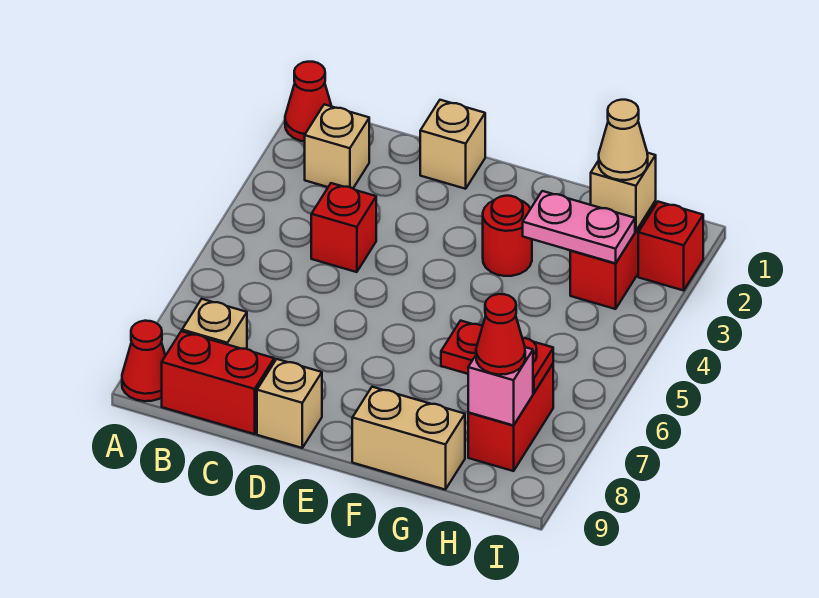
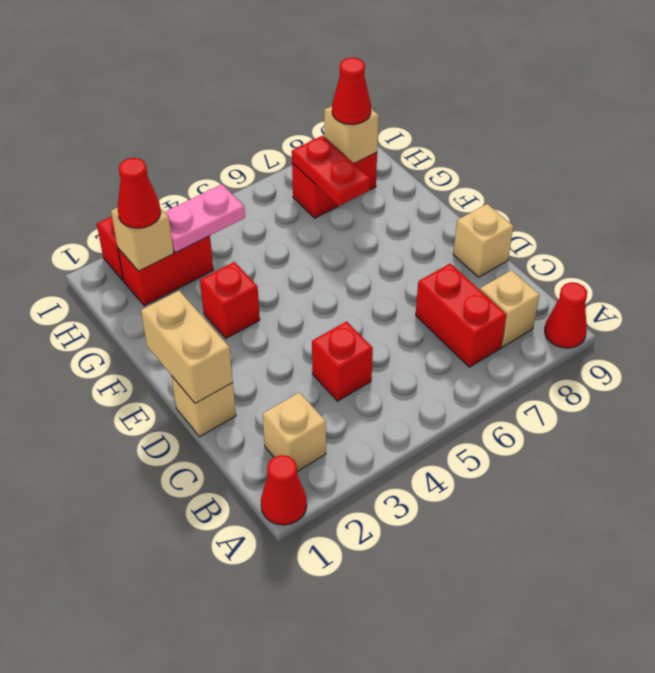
red 1x2 brick [162,331,274,434] -> red 1x2 brick moved to [416,264,506,367]
red 1x1 round brick [483,196,532,276] -> red 1x1 brick [200,262,260,338]
tan 1x2 brick [352,387,465,490] -> tan 1x2 brick moved to [141,291,233,403]
pink 1x2 plate [523,191,635,263] -> pink 1x2 plate turned to [165,184,245,253]
tan 1x1 cone [599,100,648,180] -> red 1x1 cone [118,158,161,228]
pink 1x1 brick [468,347,533,425] -> tan 1x1 brick [324,106,379,163]

